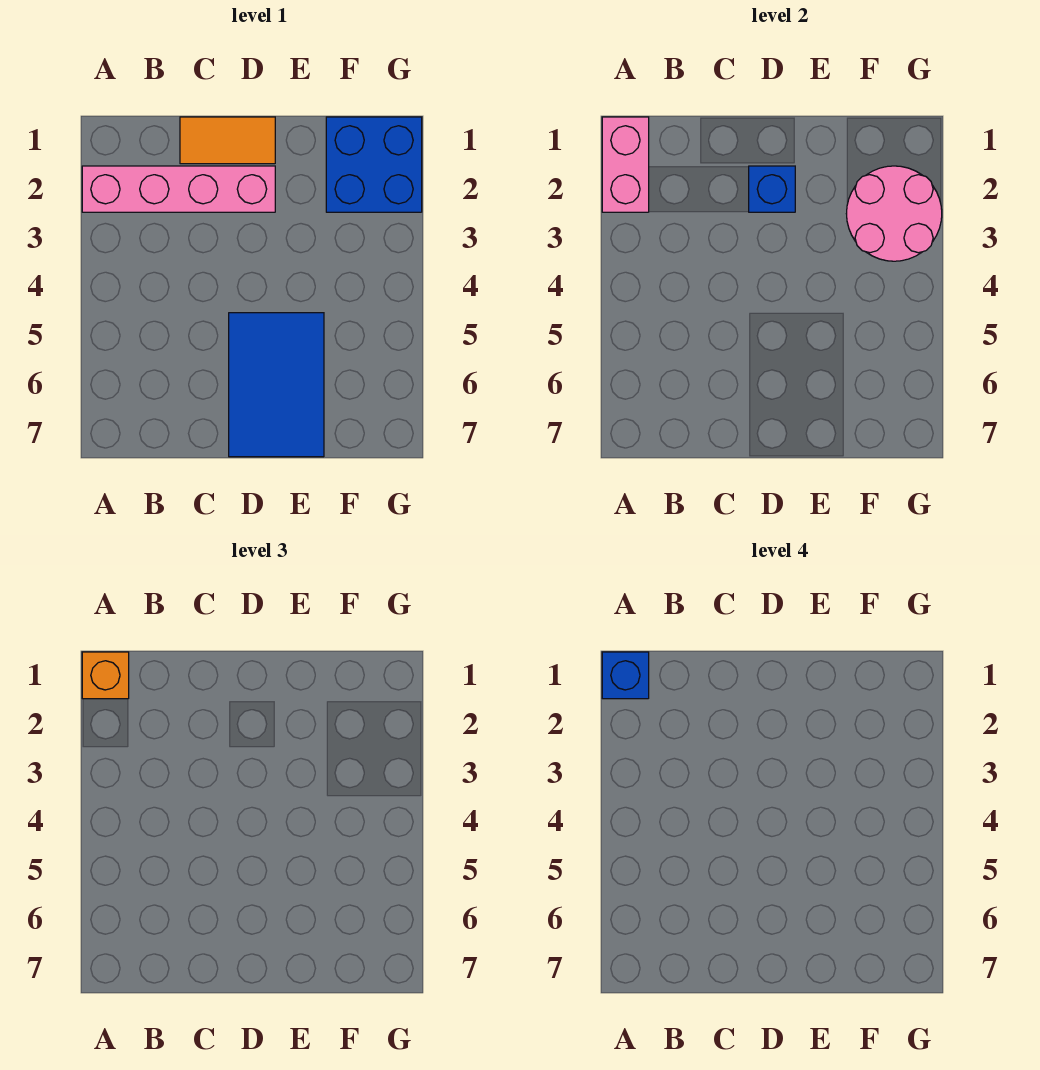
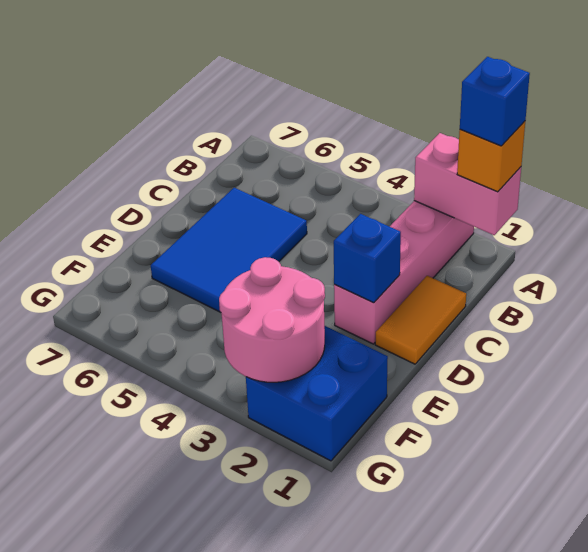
blue 2x3 tile [229,313,324,457] -> blue 2x3 tile turned to [151,188,307,312]

